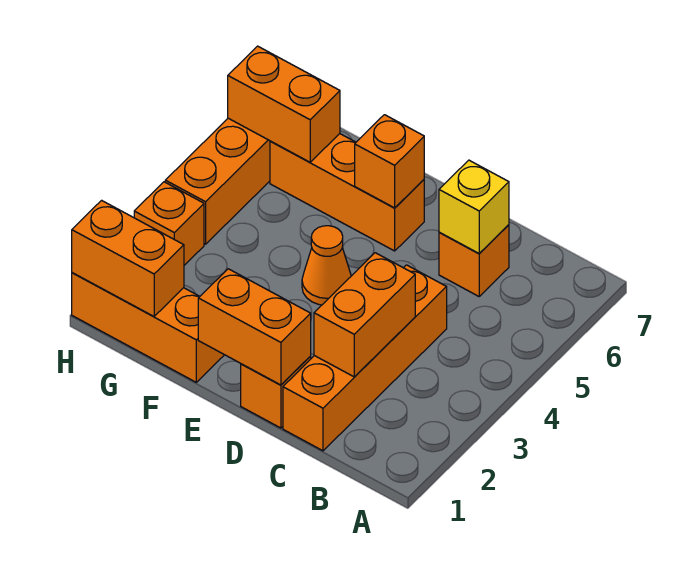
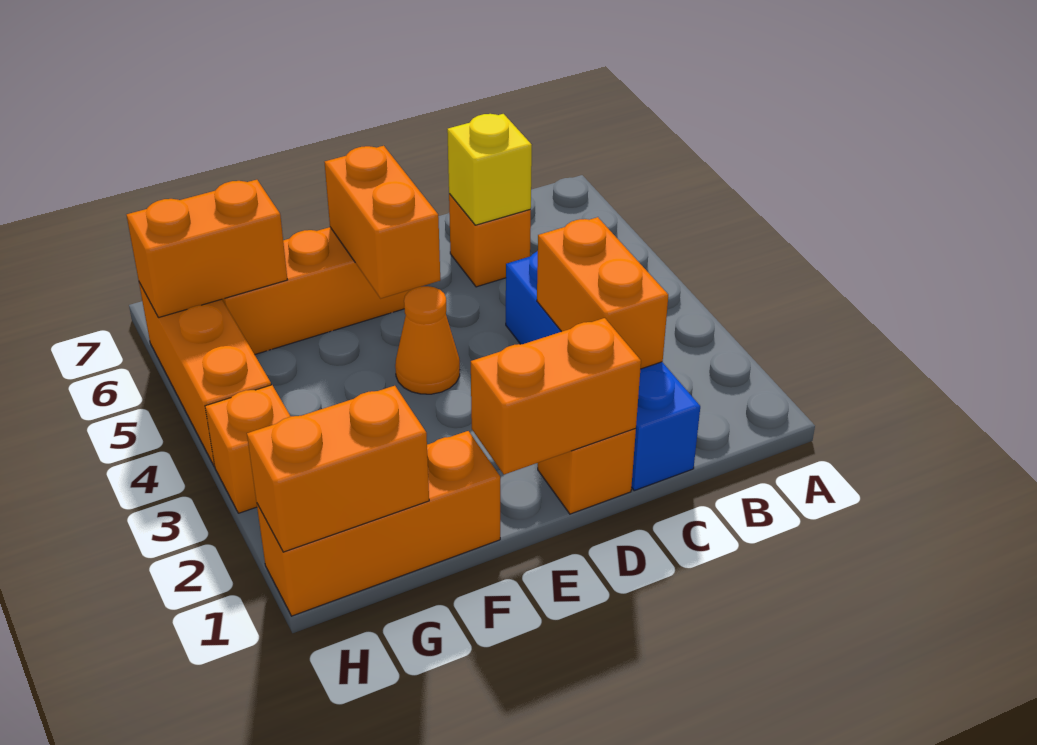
orange 1x4 brick [283,265,447,451] -> blue 1x4 brick [506,251,700,491]
orange 1x1 brick [355,115,424,208] -> orange 1x2 brick [325,146,440,299]

